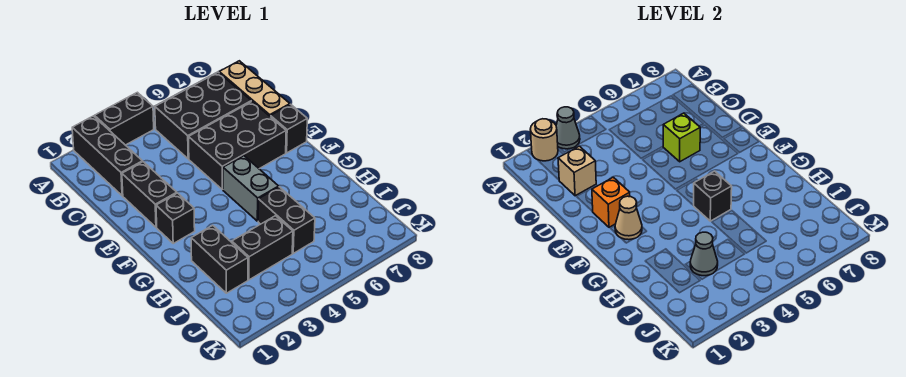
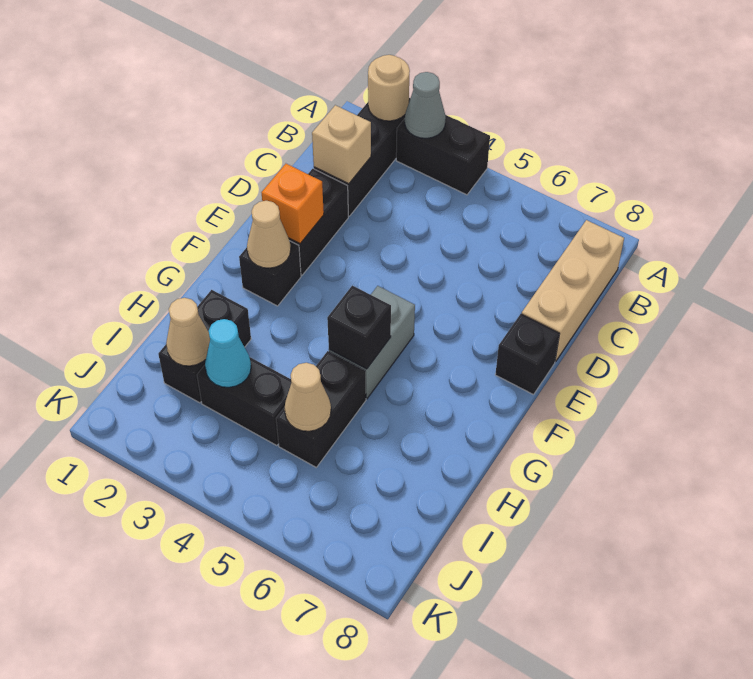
black 2x3 brick [155,72,251,159] -> none
black 2x3 brick [189,101,286,190] -> none
lime 1x1 brick [663,113,700,162] -> none
none -> tan 1x1 cone [166,298,210,366]
grey 1x1 cone [690,232,718,276] -> cyan 1x1 cone [205,319,251,387]
none -> tan 1x1 cone [285,363,331,431]

